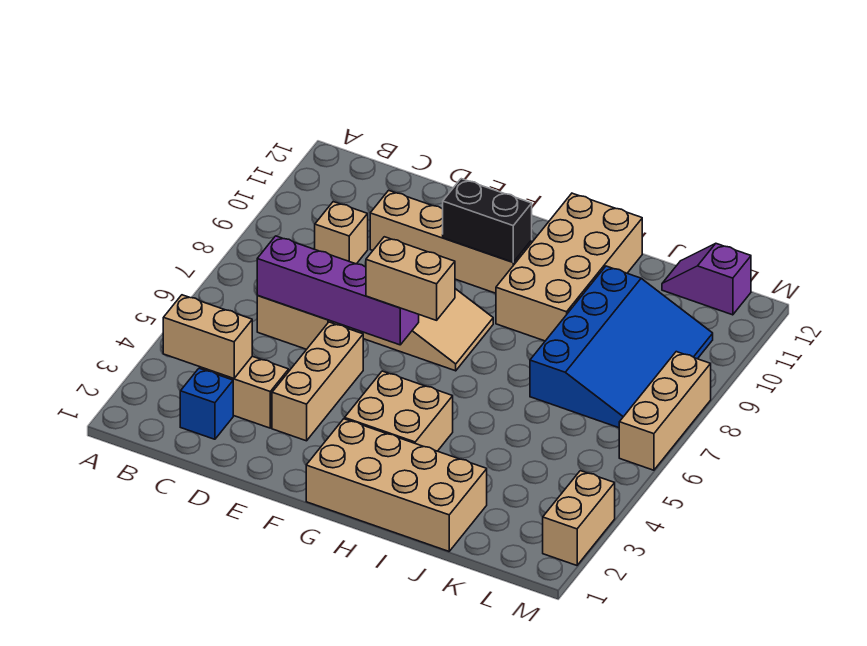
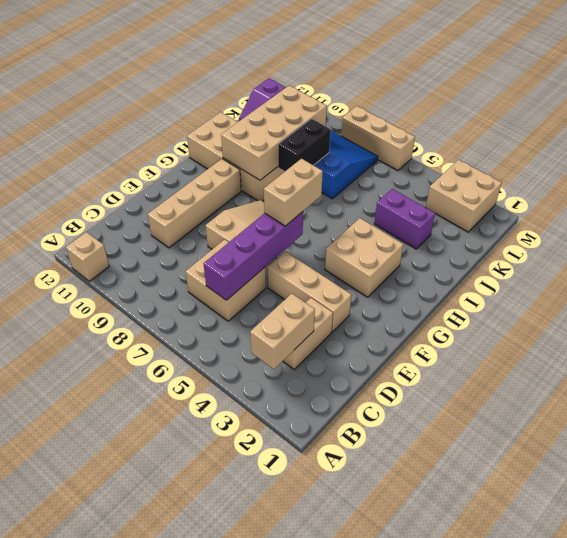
blue 1x1 brick [180,368,233,439] -> none
tan 1x1 brick [315,202,368,264] -> tan 1x1 brick moved to [66,232,109,281]
black 1x2 brick [443,179,532,262] -> black 1x2 brick moved to [278,119,331,171]
tan 2x4 brick [306,419,487,551] -> tan 2x4 brick moved to [221,86,327,180]
none -> purple 1x2 brick [374,189,435,249]
tan 1x2 brick [543,471,615,565] -> tan 2x2 brick [426,160,502,232]

